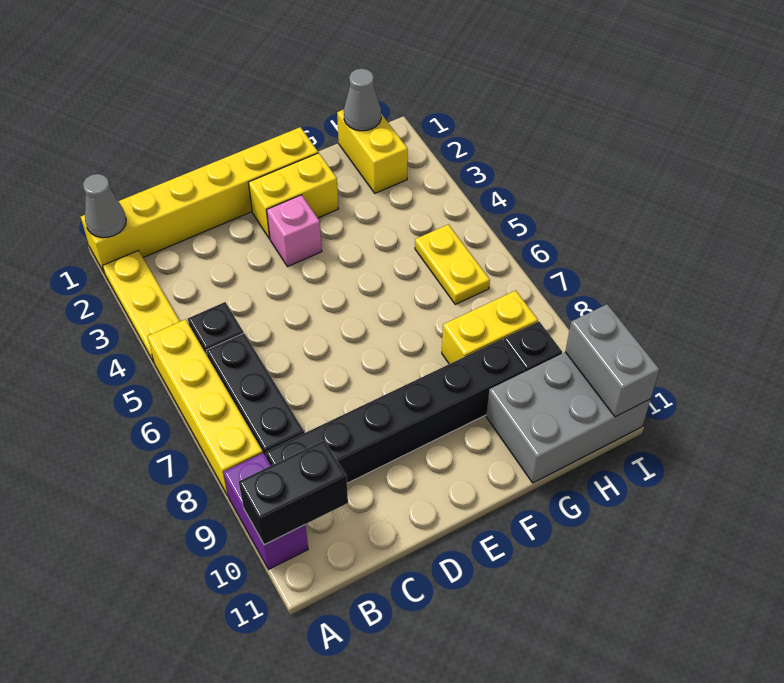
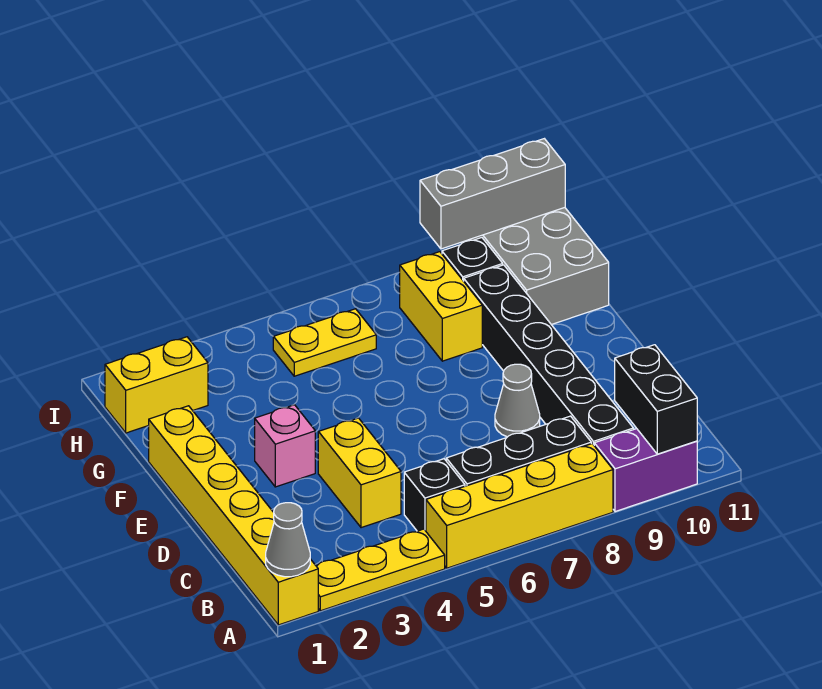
yellow 1x2 brick [248,153,338,239] -> yellow 1x2 brick moved to [318,418,401,528]
grey 1x1 cone [344,68,381,131] -> grey 1x1 cone moved to [495,364,540,437]
grey 1x2 brick [565,304,659,417] -> grey 1x3 brick [420,139,565,249]

